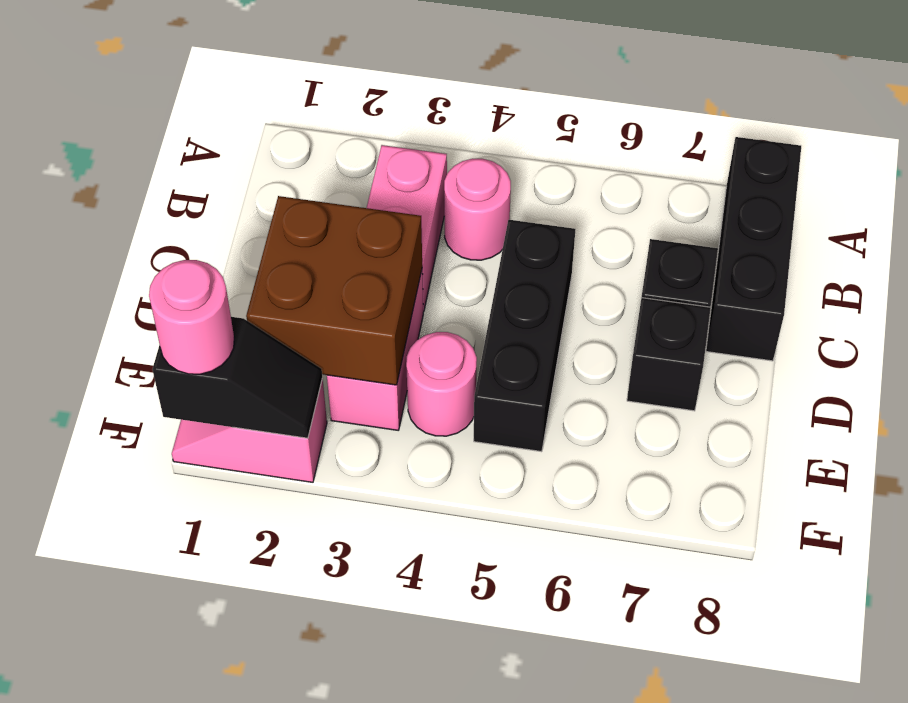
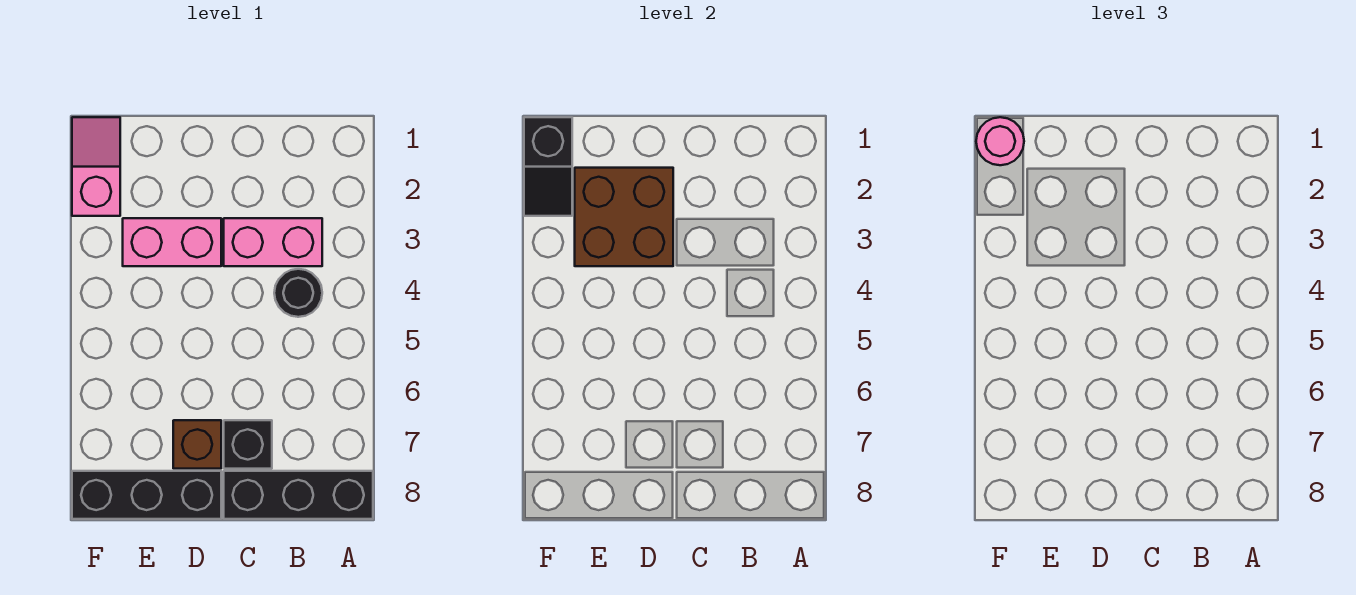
pink 1x1 round brick [444,159,511,260] -> black 1x1 round brick [274,269,322,317]
black 1x3 brick [474,220,575,452] -> black 1x3 brick moved to [72,471,221,519]
black 1x1 brick [627,298,711,411] -> brown 1x1 brick [173,420,221,469]
pink 1x1 round brick [406,332,477,436] -> none

